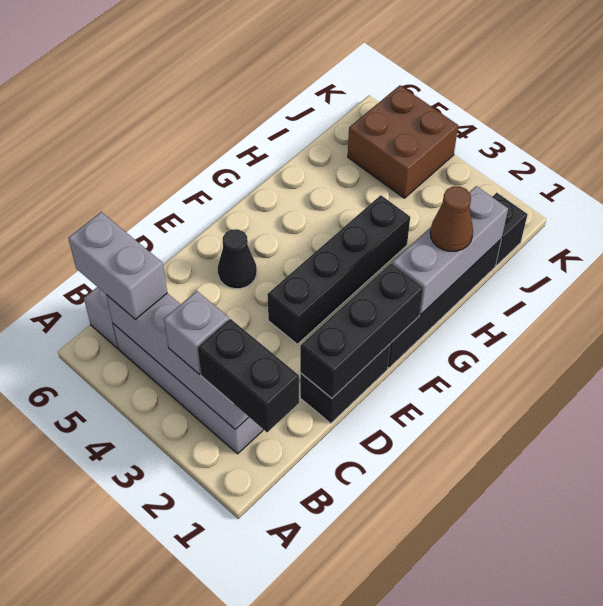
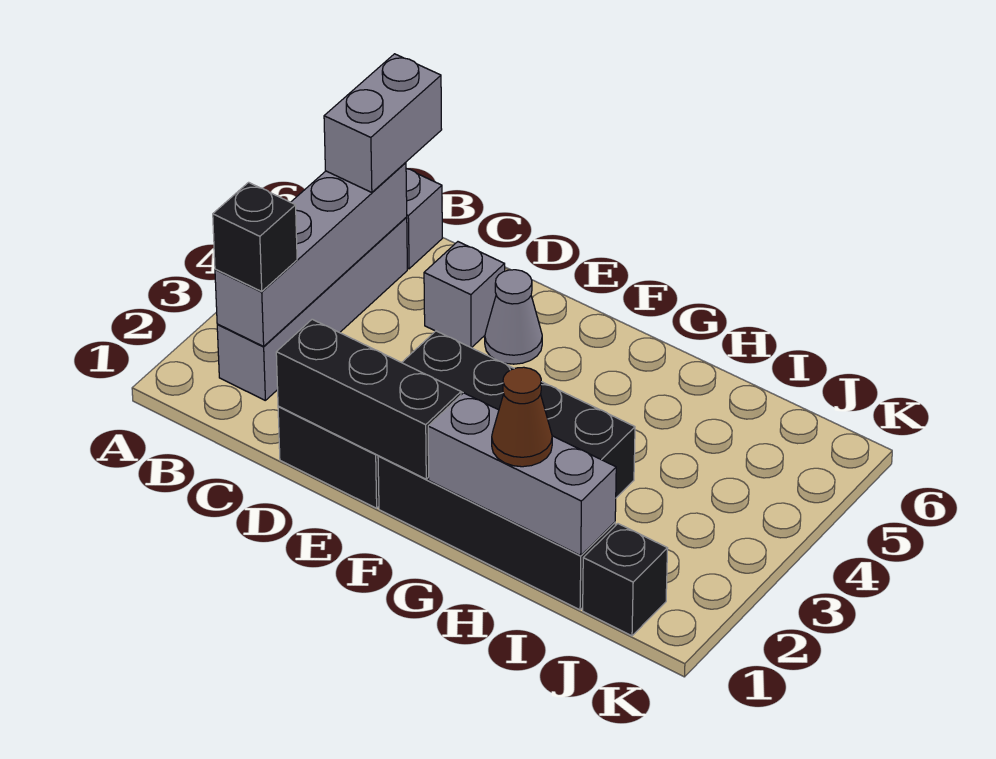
black 1x2 brick [198,319,299,432] -> black 1x1 brick [213,182,297,291]
grey 1x1 brick [164,291,229,375] -> grey 1x1 brick moved to [424,242,505,348]
black 1x1 cone [218,229,257,289] -> grey 1x1 cone [485,270,542,364]
brown 2x2 brick [348,85,458,198] -> none

